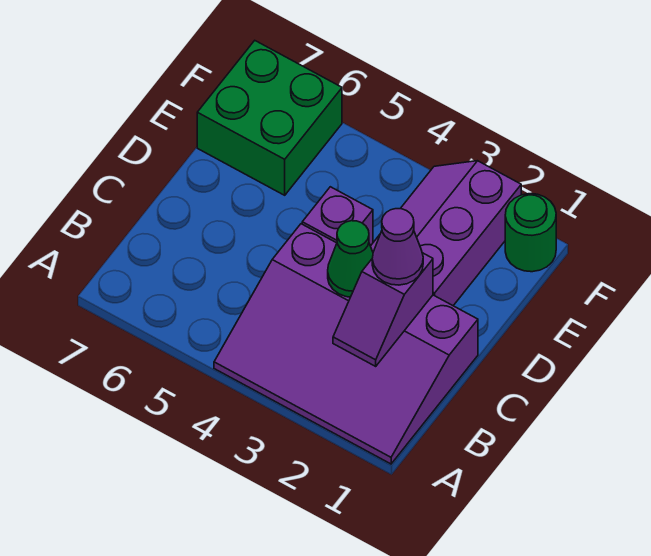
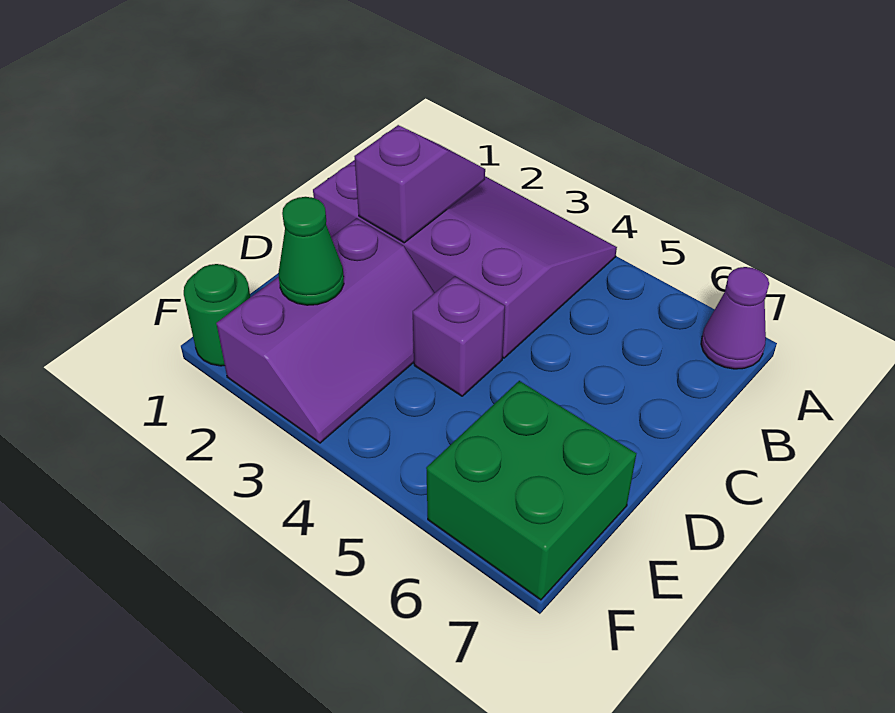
purple 1x1 cone [372,209,423,285] -> purple 1x1 cone moved to [701,267,769,369]
green 1x1 cone [328,221,373,297] -> green 1x1 cone moved to [279,197,344,305]

